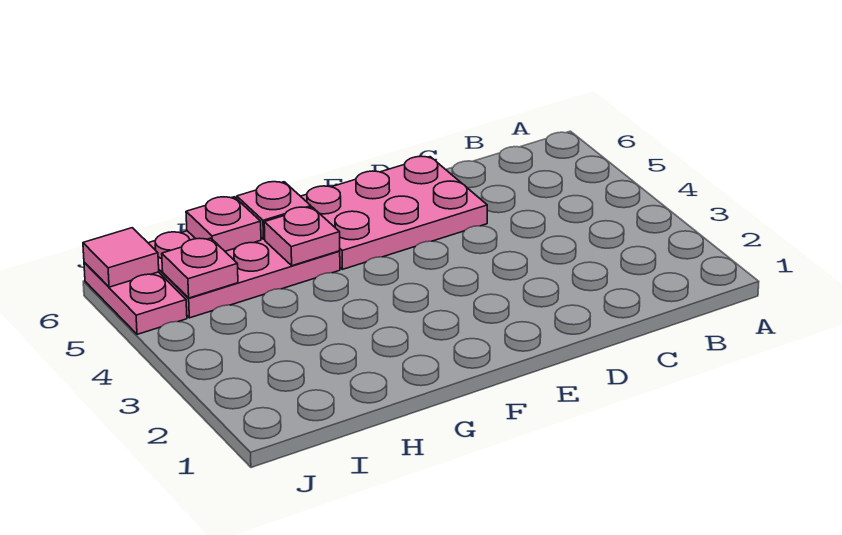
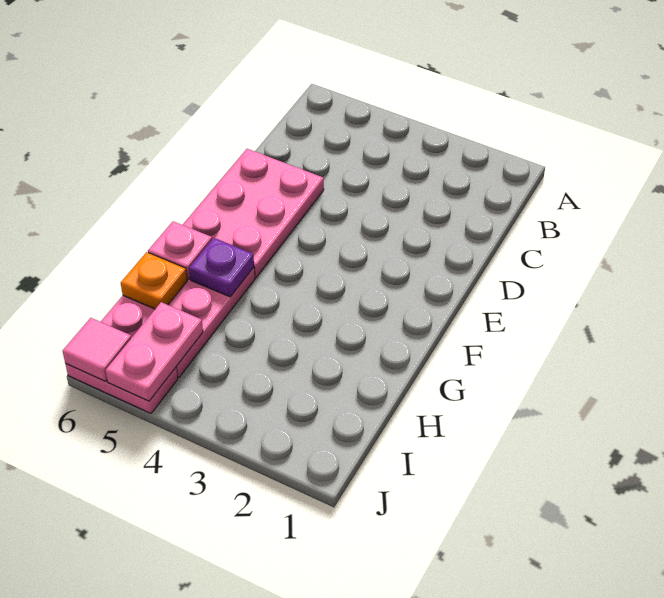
pink 1x1 plate [264,207,340,266] -> purple 1x1 plate [189,238,254,297]
pink 1x1 plate [186,197,261,251] -> orange 1x1 plate [121,252,187,309]
pink 1x1 plate [162,238,238,298] -> pink 1x2 plate [105,302,203,401]

